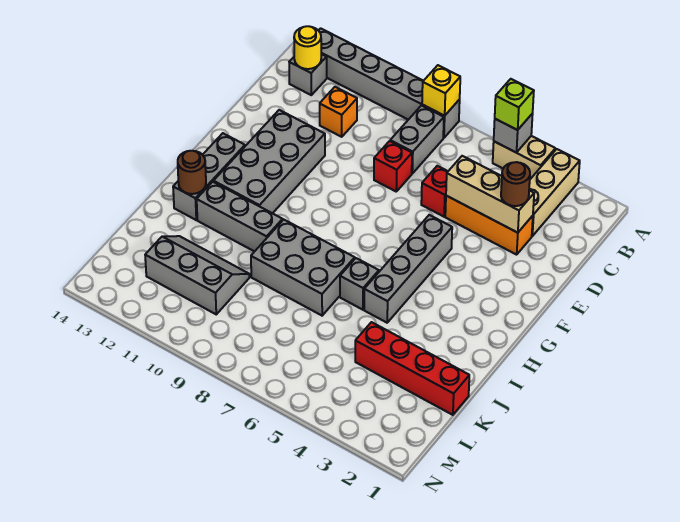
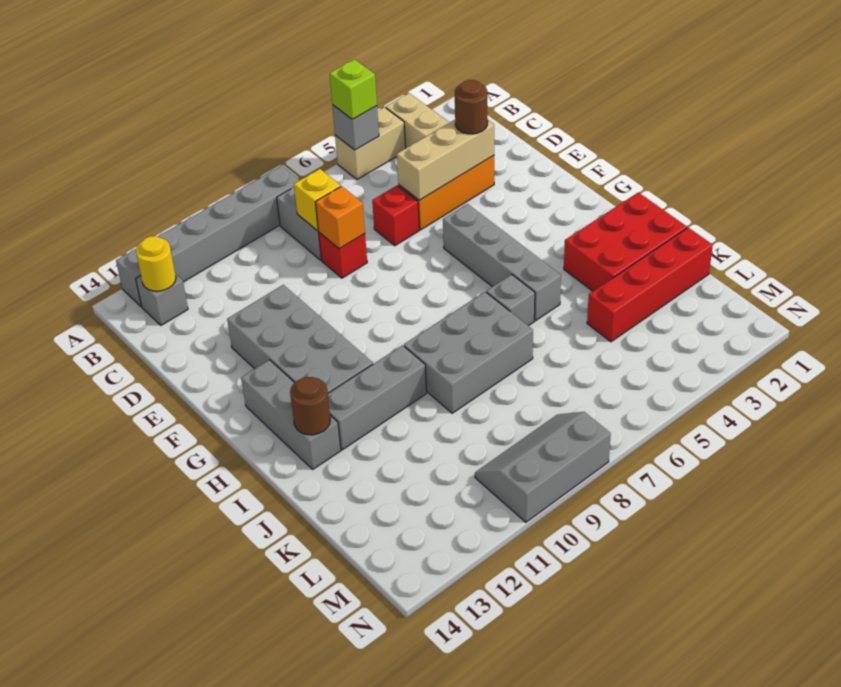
yellow 1x1 brick [422,65,460,116] -> yellow 1x1 brick moved to [294,169,341,231]
orange 1x1 brick [320,87,357,137] -> orange 1x1 brick moved to [316,186,365,249]
none -> red 2x3 brick [564,192,687,291]
grey 2x3 slope [145,236,249,314] -> grey 2x3 slope moved to [475,412,611,522]

